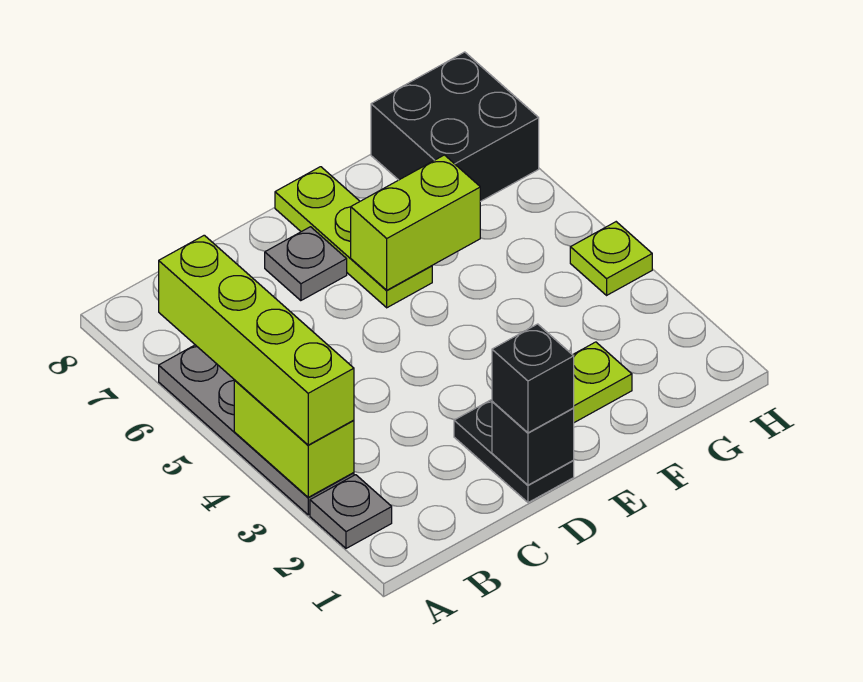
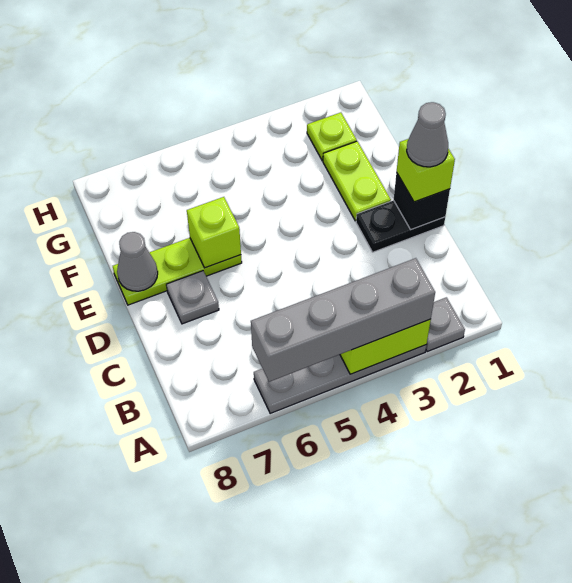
lime 1x4 brick [159,235,354,445] -> grey 1x4 brick [251,258,435,382]
black 1x1 brick [492,324,574,433] -> lime 1x1 brick [397,139,455,202]
none -> grey 1x1 cone [407,102,448,167]
lime 1x2 brick [351,155,480,290] -> lime 1x1 brick [187,197,241,268]
none -> grey 1x1 cone [117,232,158,291]
black 2x2 brick [371,52,539,202] -> none
lime 1x1 plate [570,222,652,295] -> lime 1x1 plate moved to [307,113,357,161]

